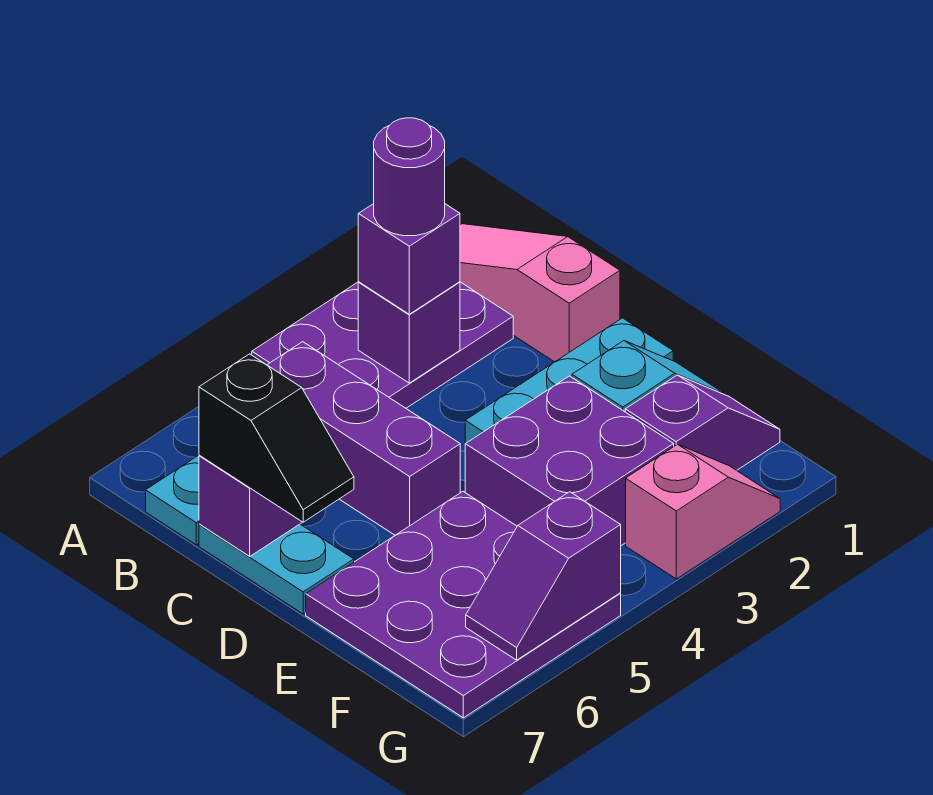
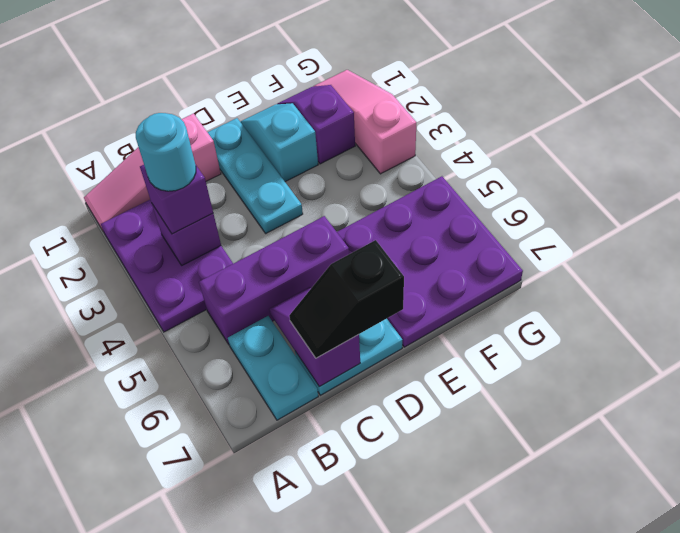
purple 1x1 round brick [374,118,445,236] -> cyan 1x1 round brick [136,113,196,191]
black 1x2 slope [199,354,354,522] -> black 1x2 slope turned to [289,240,404,358]
purple 2x2 brick [465,376,674,546] -> none
pink 1x2 slope [626,444,780,579] -> pink 1x3 slope [314,70,416,174]
purple 1x2 slope [466,492,621,660] -> none

